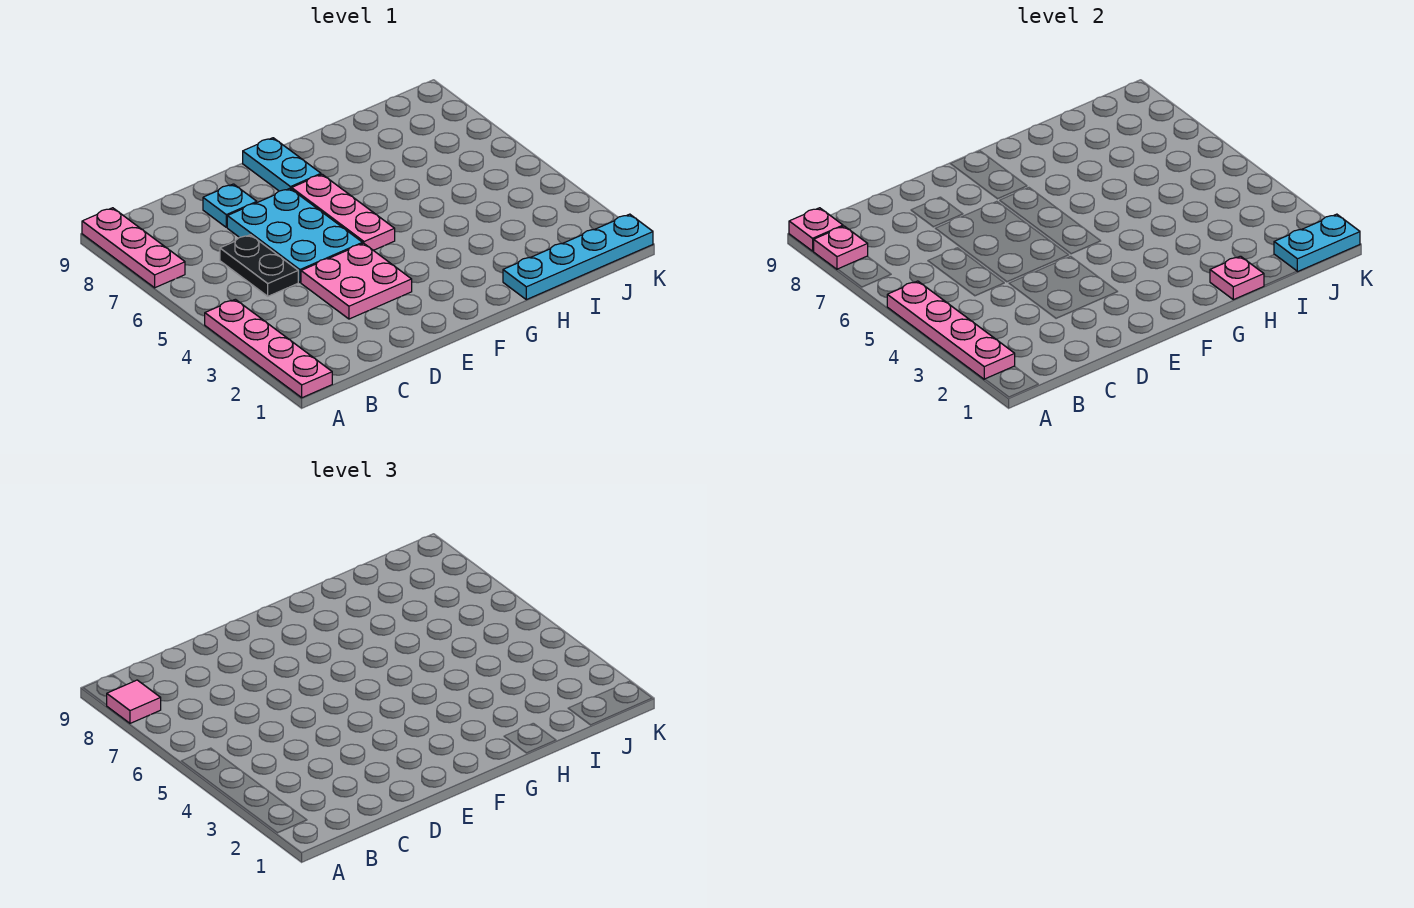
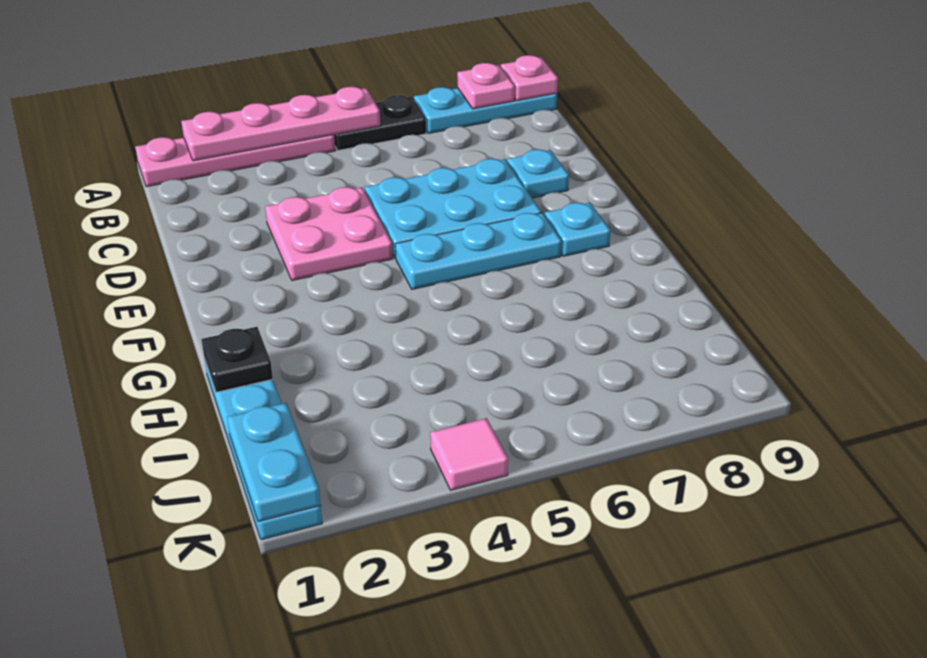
pink 1x3 plate [82,208,185,288] -> cyan 1x3 plate [414,87,557,133]
pink 1x1 tile [107,680,161,723] -> pink 1x1 tile moved to [430,418,508,490]
black 1x2 plate [220,235,298,296] -> black 1x2 plate moved to [334,95,426,150]
pink 1x3 plate [292,174,395,250] -> cyan 1x3 plate [395,213,562,289]
cyan 1x2 plate [243,138,321,191] -> cyan 1x1 plate [545,203,611,256]
pink 1x1 plate [1210,256,1264,300] -> black 1x1 plate [201,327,273,392]

